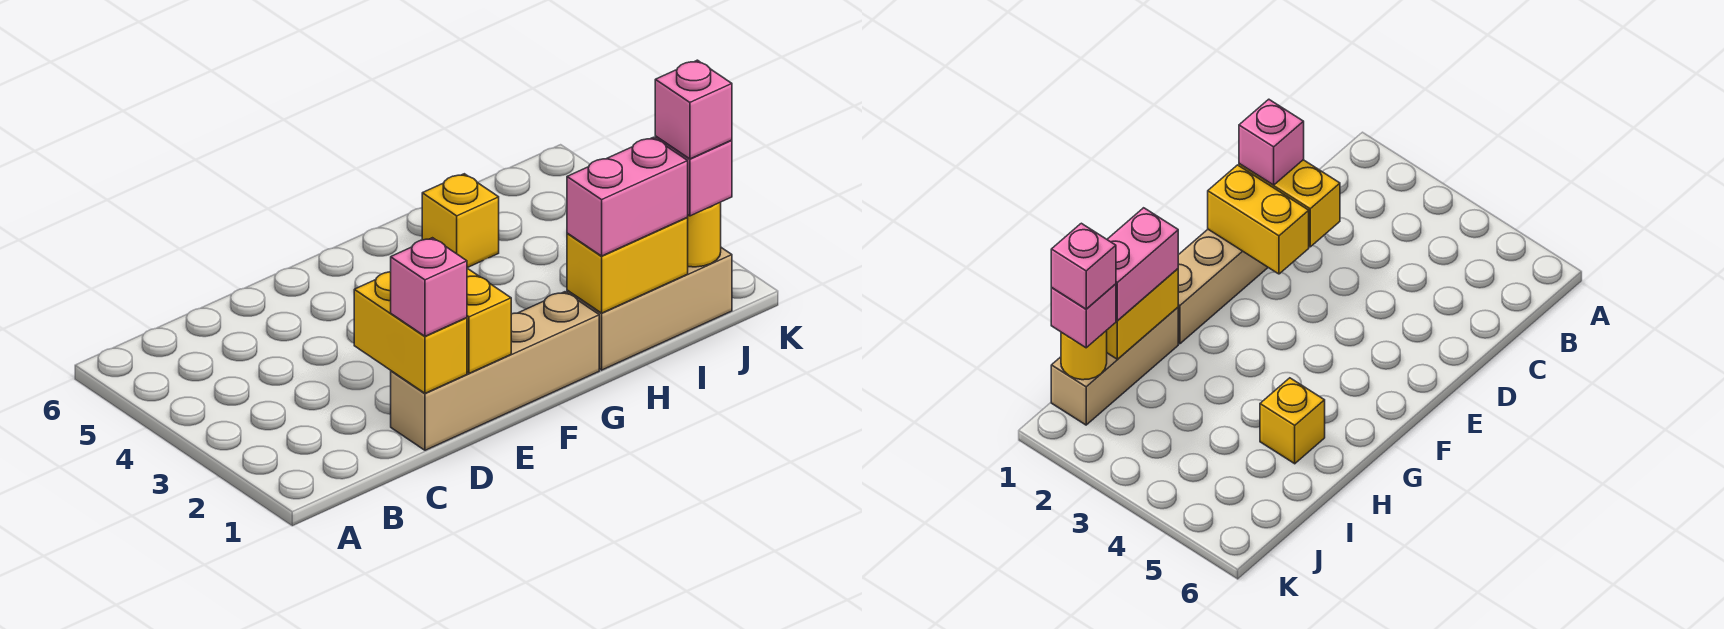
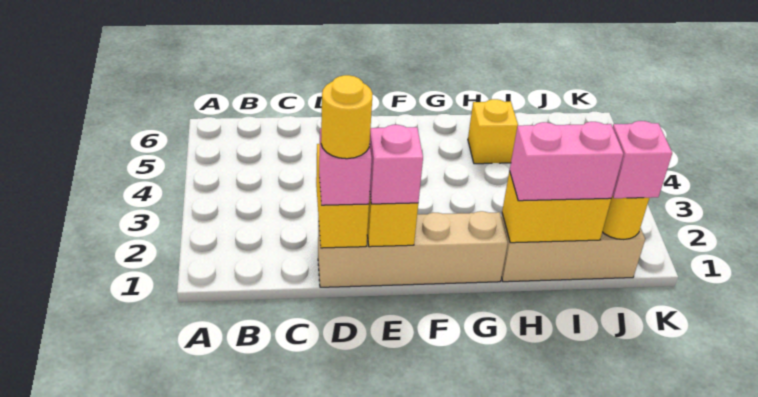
none -> yellow 1x1 round brick [321,75,373,159]
pink 1x1 brick [655,60,732,159] -> pink 1x1 brick moved to [370,125,423,204]

